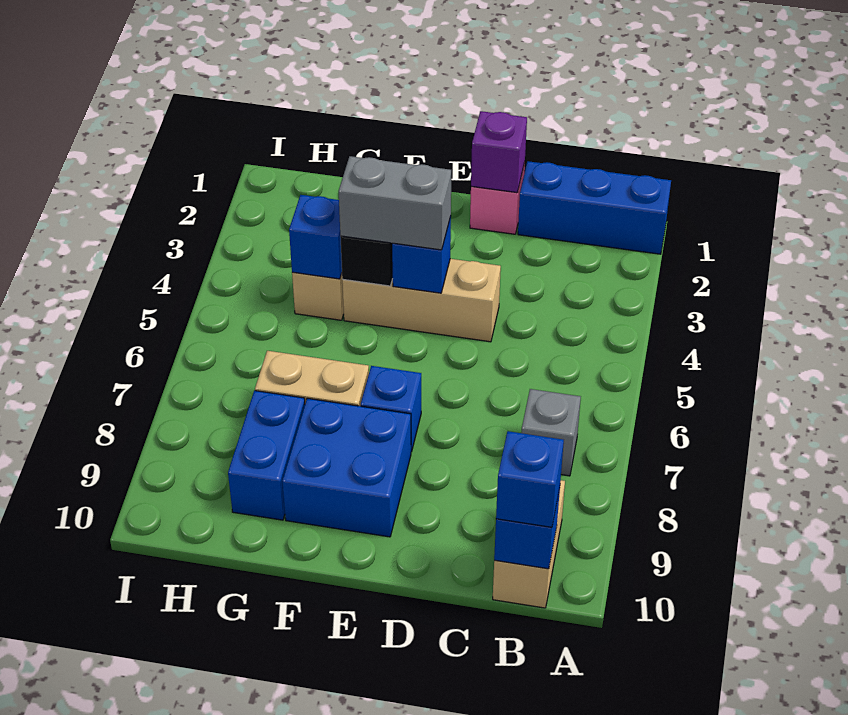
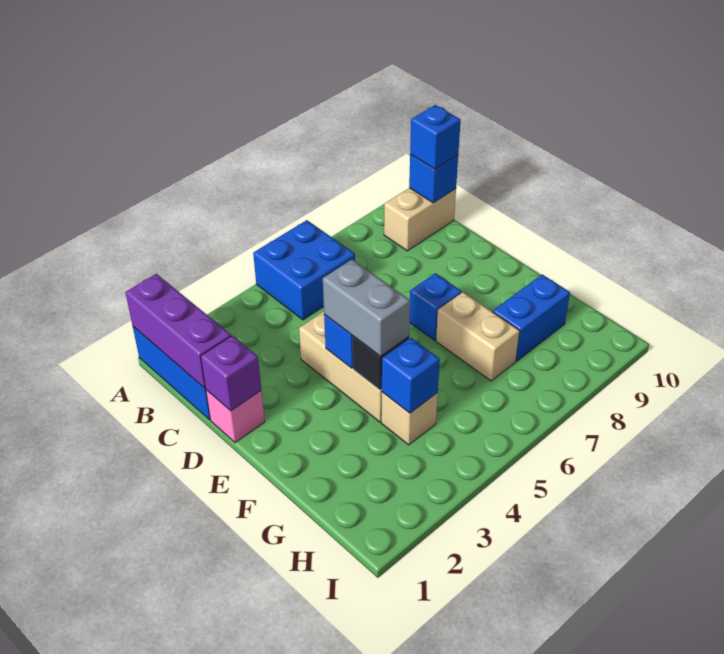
none -> purple 1x3 brick [125,274,231,388]
grey 1x1 brick [521,389,581,476] -> none
blue 2x2 brick [282,398,411,537] -> blue 2x2 brick moved to [253,220,355,320]

